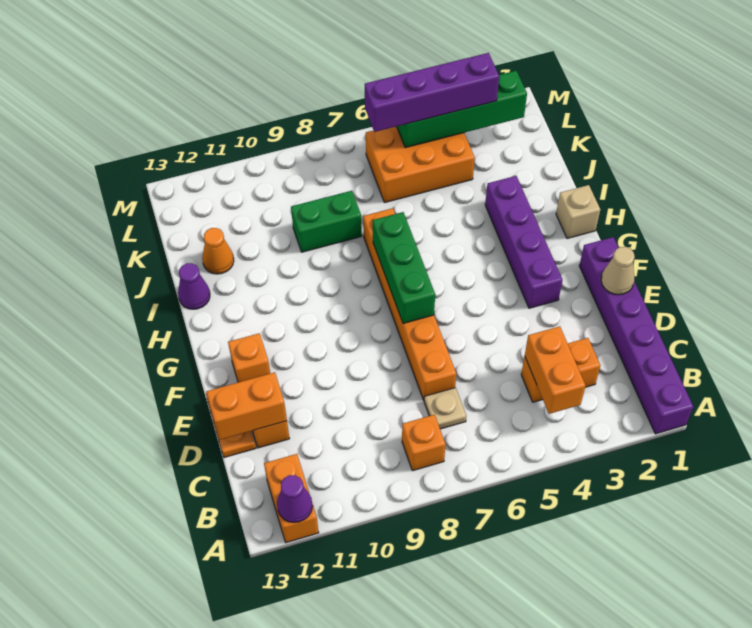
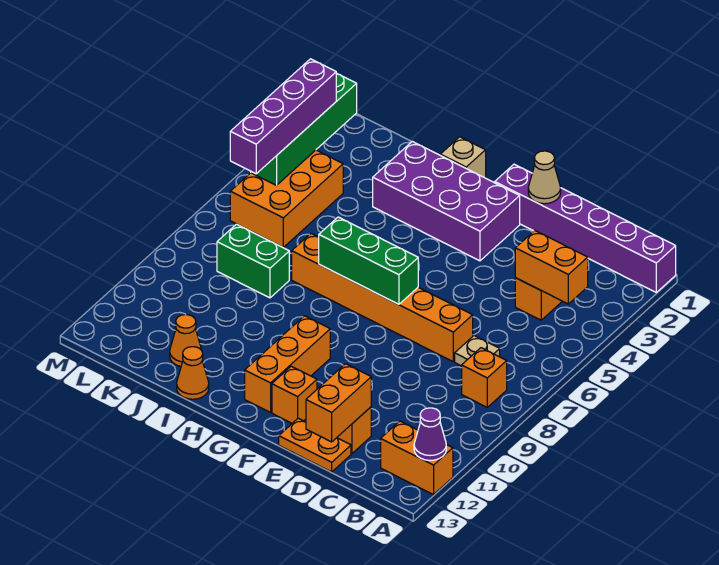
purple 1x4 brick [485,176,563,308] -> purple 2x4 brick [373,141,520,261]
none -> orange 1x3 brick [245,316,330,412]
purple 1x1 cone [178,263,210,309] -> orange 1x1 cone [177,347,209,399]
green 1x2 brick [291,191,362,252] -> green 1x2 brick turned to [217,224,289,298]

